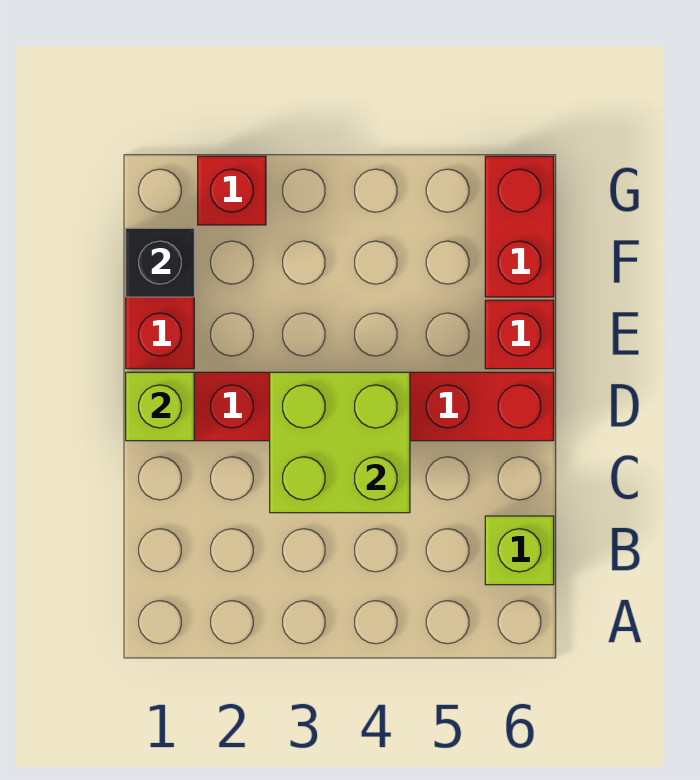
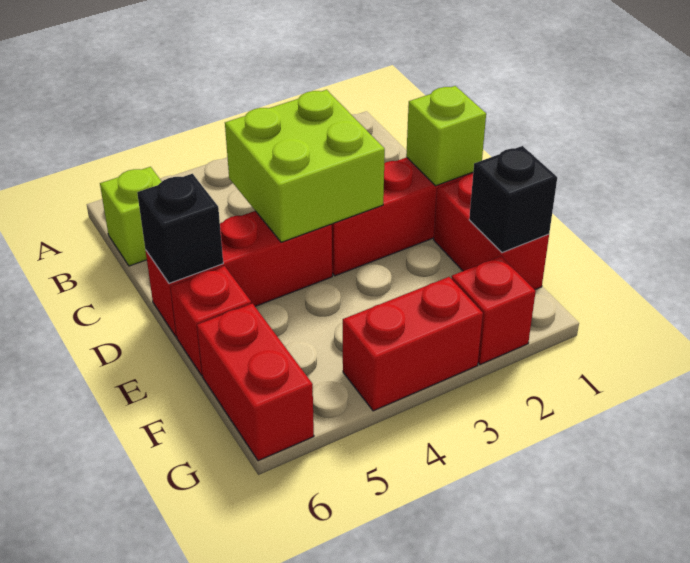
none -> black 1x1 brick [137,174,223,283]
none -> red 1x2 brick [343,277,483,411]

